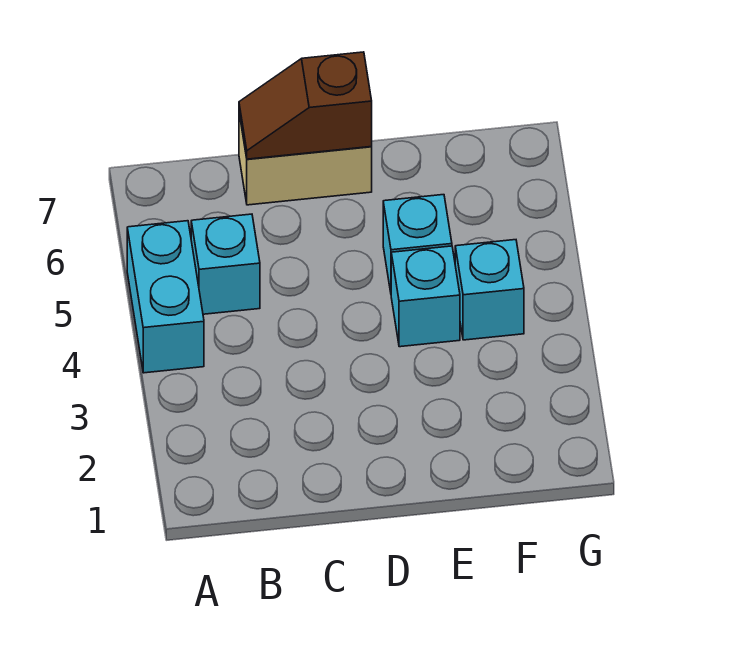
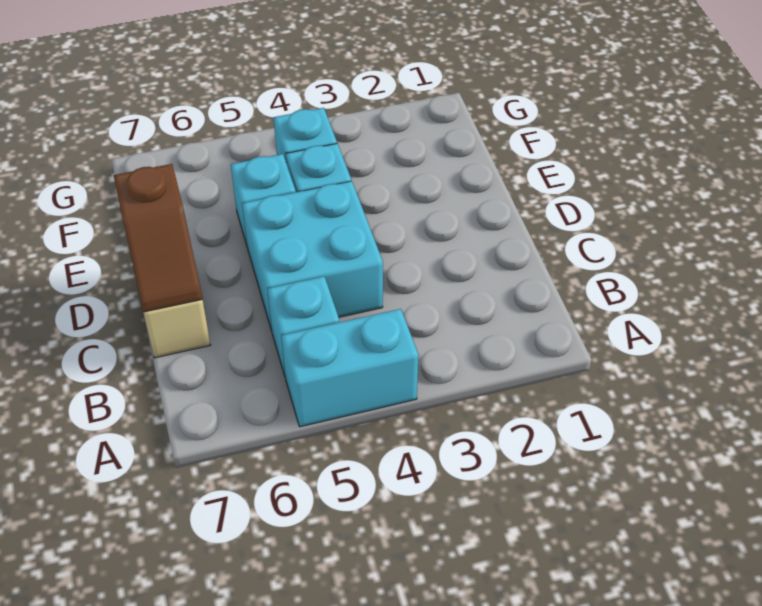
none -> cyan 2x2 brick [242,181,383,331]

